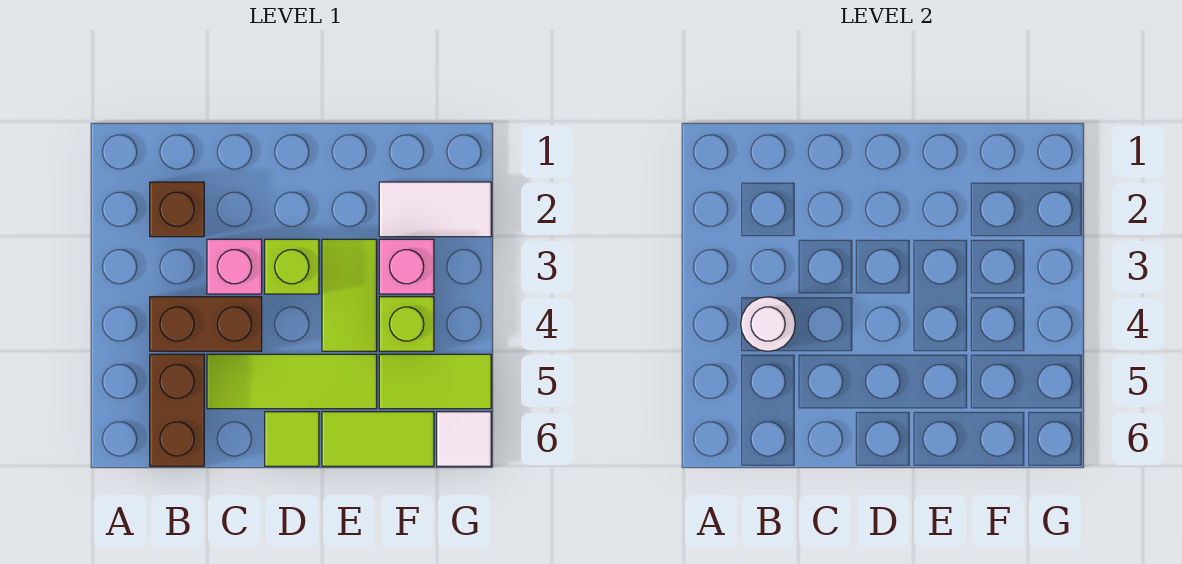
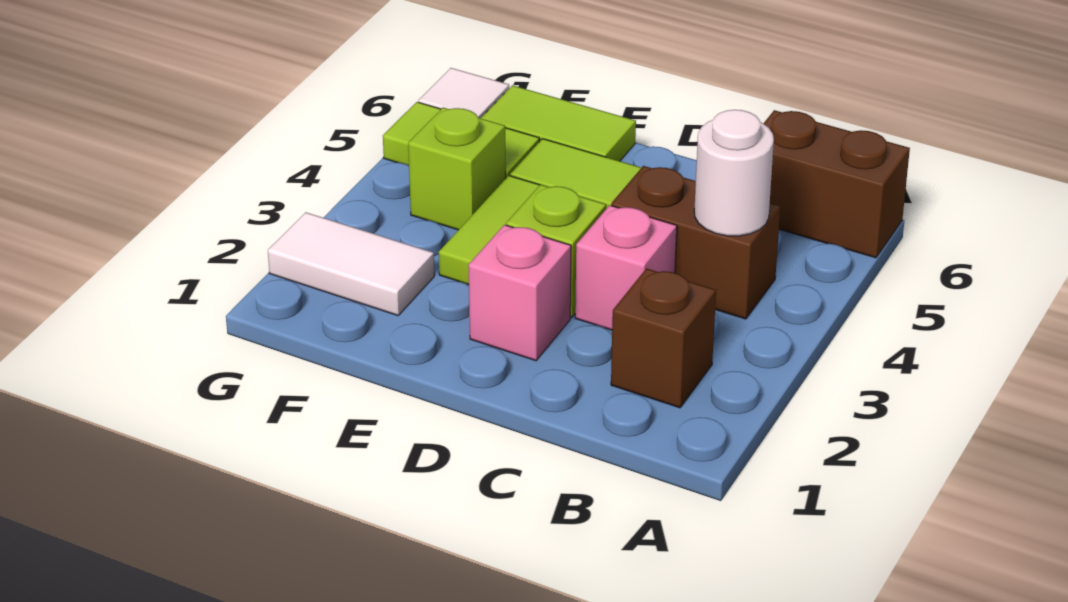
brown 1x2 brick [150,354,204,466] -> brown 1x2 brick turned to [763,110,910,258]
lime 1x1 tile [265,412,319,466] -> none
pink 1x1 brick [379,239,434,294] -> pink 1x1 brick moved to [468,225,571,361]

